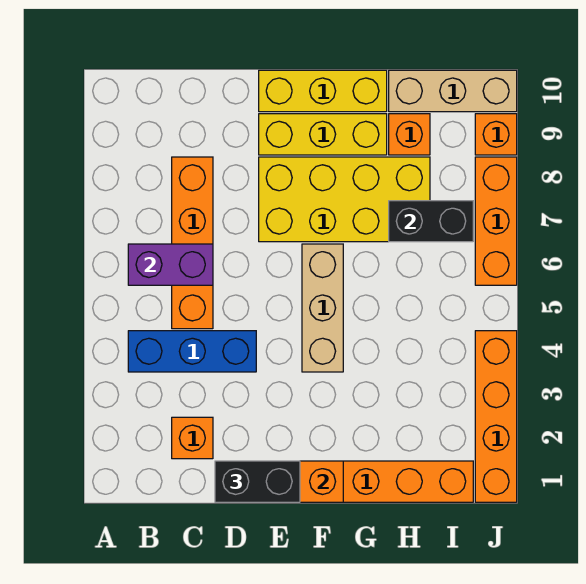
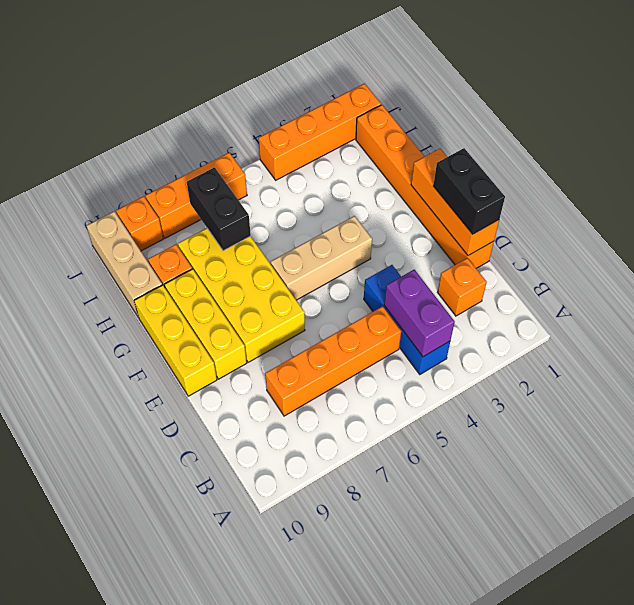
purple 1x2 brick [128,244,213,285] -> purple 1x2 brick moved to [384,270,455,357]

